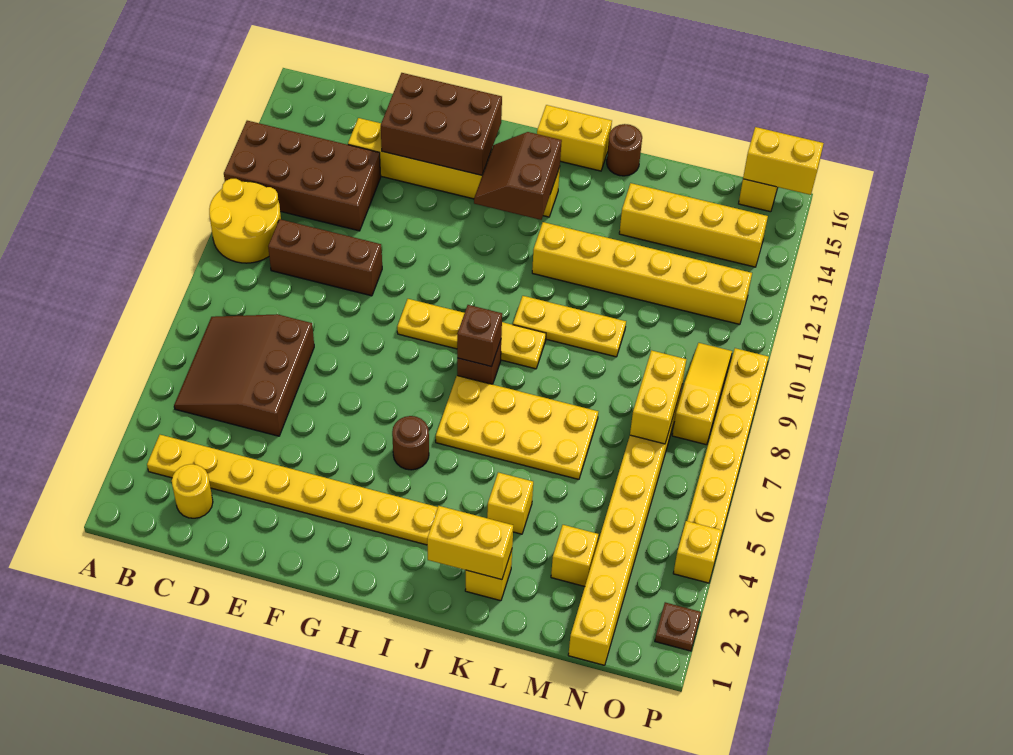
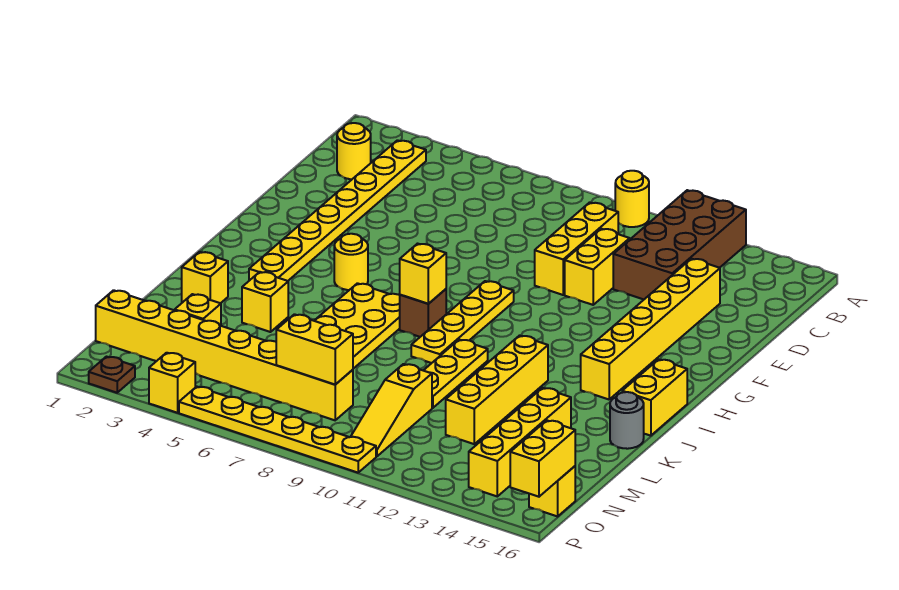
yellow 2x2 round brick [209,179,281,263] -> yellow 1x1 round brick [615,171,649,227]
brown 3x3 slope [174,314,314,436] -> none
brown 1x3 brick [268,219,382,296] -> yellow 1x3 brick [535,202,618,295]
brown 2x3 brick [381,73,502,175] -> none
brown 1x1 round brick [392,416,429,470] -> yellow 1x1 round brick [334,234,368,290]
brown 2x2 slope [474,132,562,220] -> none
brown 1x1 brick [457,305,502,367] -> yellow 1x1 brick [400,244,446,304]
yellow 1x2 brick [427,506,513,580] -> yellow 1x2 brick moved to [565,229,630,305]
yellow 1x6 brick [532,222,752,324] -> yellow 1x4 brick [446,336,548,444]
brown 1x1 round brick [607,124,642,176] -> grey 1x1 round brick [610,392,644,449]
yellow 1x3 slope [672,343,732,445] -> yellow 1x3 slope turned to [351,364,432,457]

